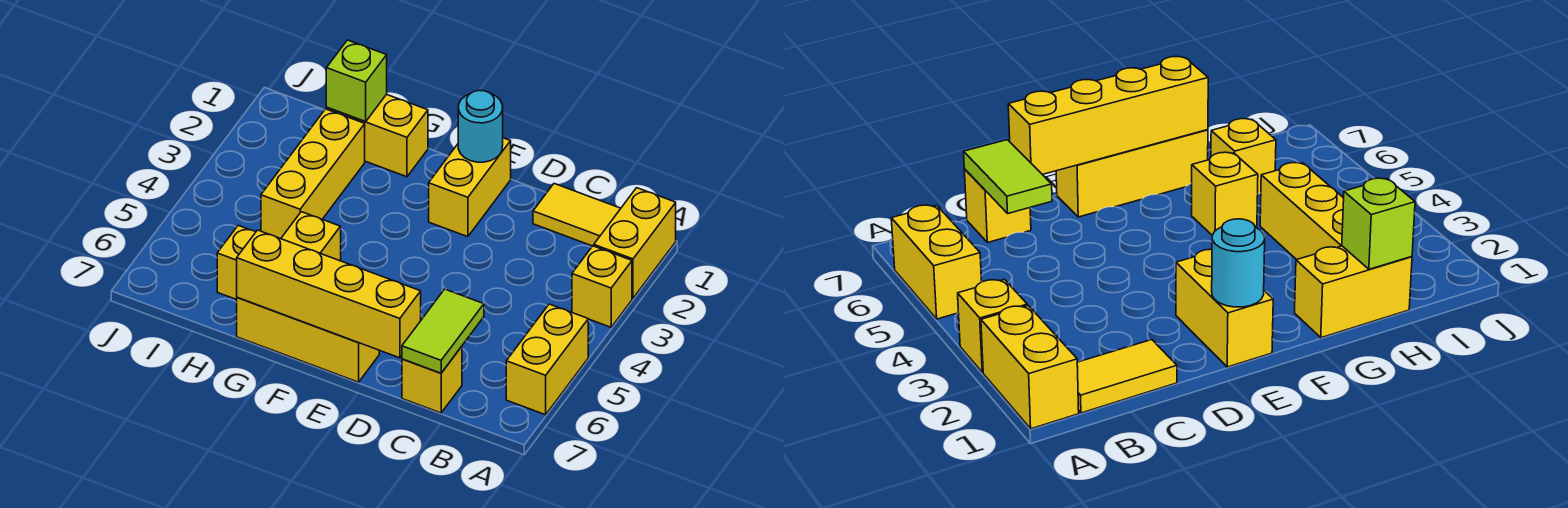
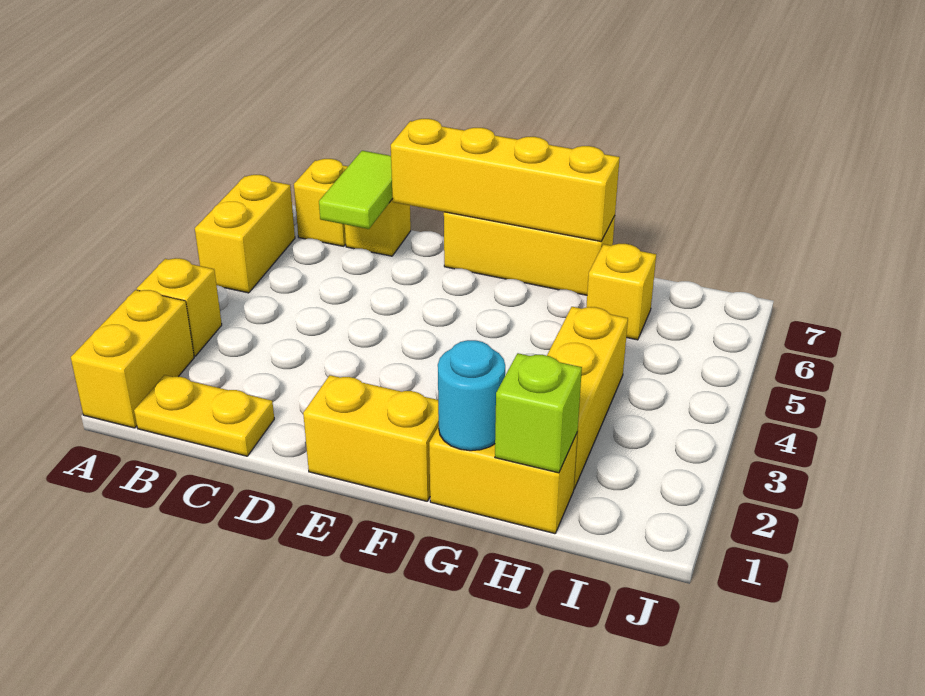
yellow 1x2 tile [533,184,621,246] -> yellow 1x2 plate [134,375,274,456]
yellow 1x2 brick [429,138,511,237] -> yellow 1x2 brick turned to [303,375,439,501]
cyan 1x1 round brick [458,91,503,162] -> cyan 1x1 round brick moved to [438,340,505,451]
yellow 1x1 brick [281,212,341,261] -> yellow 1x1 brick moved to [294,159,348,246]

